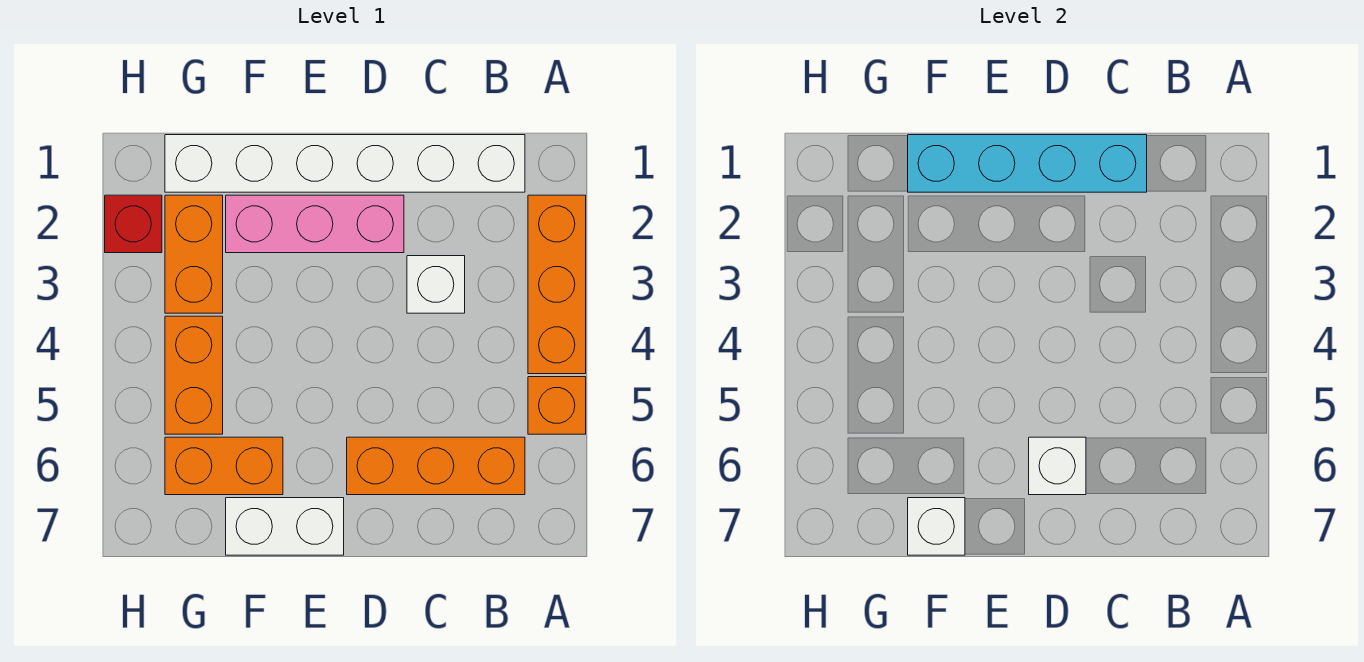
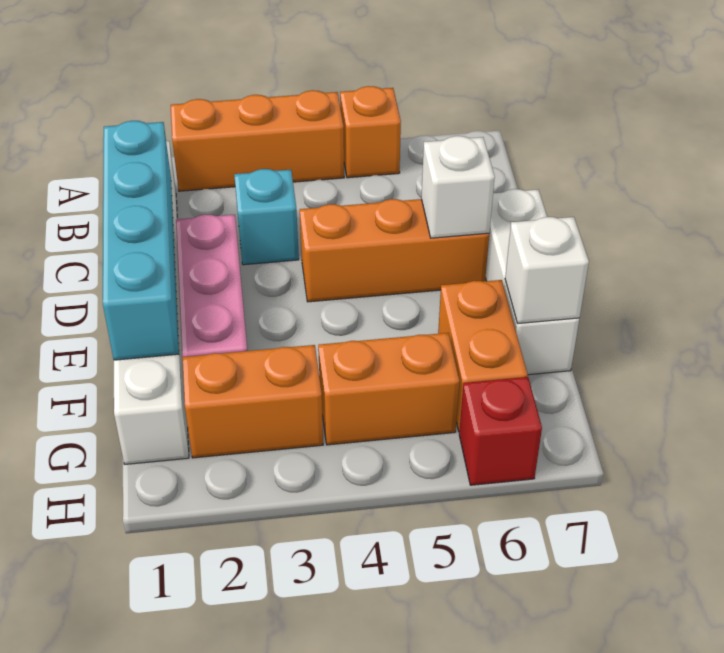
orange 1x3 brick [347,437,525,495] -> orange 1x3 brick turned to [300,199,489,302]
white 1x1 brick [407,256,465,313] -> cyan 1x1 brick [234,169,299,265]
white 1x2 brick [226,498,344,555] -> white 1x3 brick [485,189,579,375]
red 1x1 brick [105,195,162,253] -> red 1x1 brick moved to [459,377,542,485]

